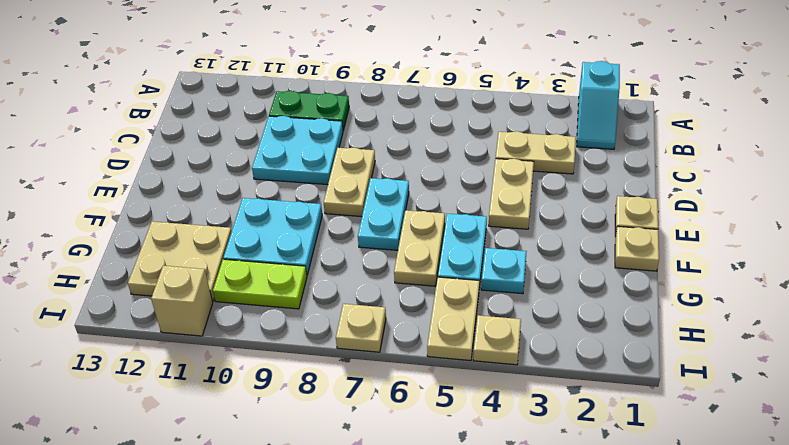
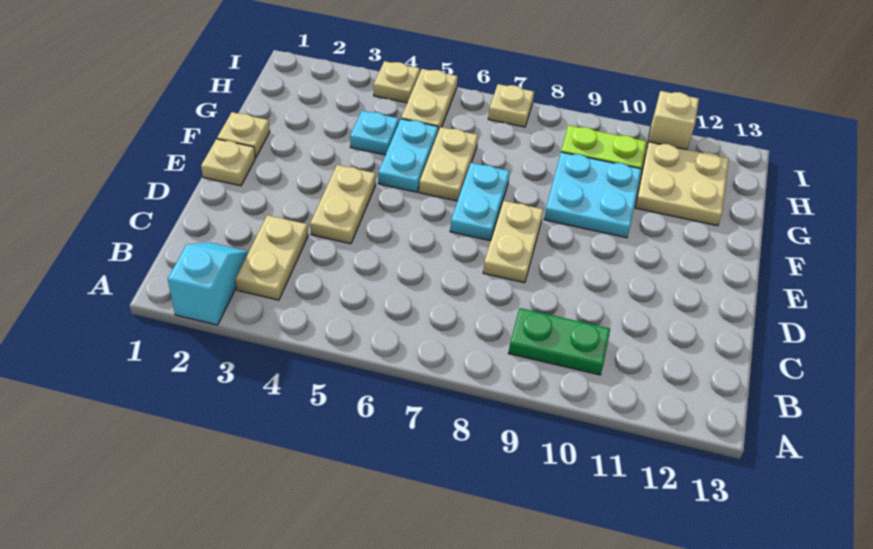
tan 1x2 plate [496,131,576,174] -> tan 1x2 plate turned to [236,215,308,300]
cyan 2x2 plate [252,116,343,185] -> none

